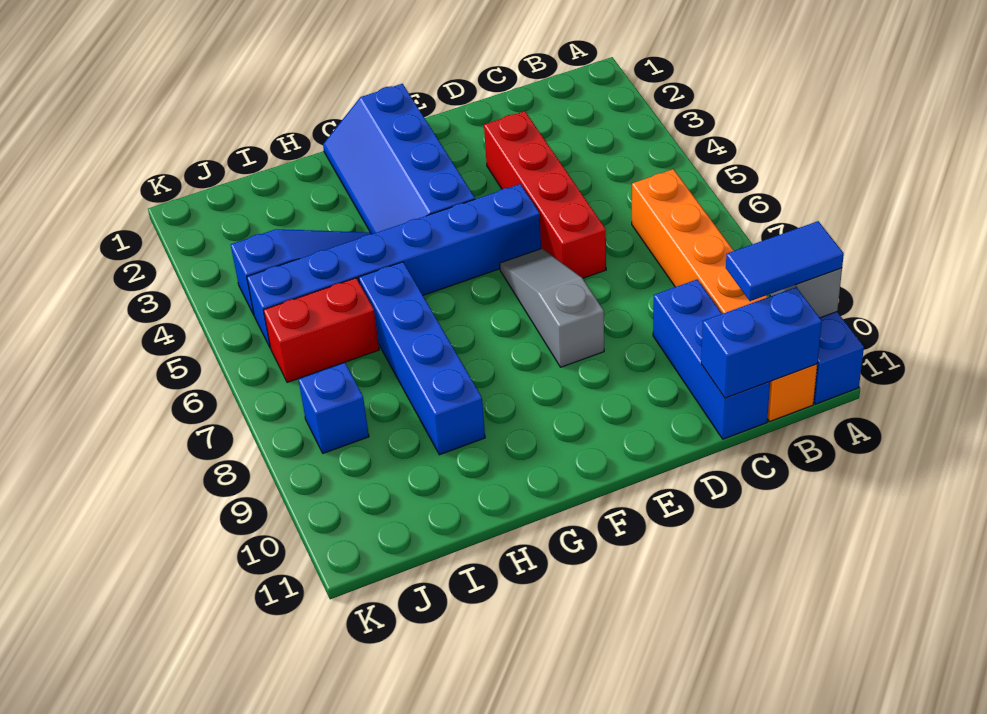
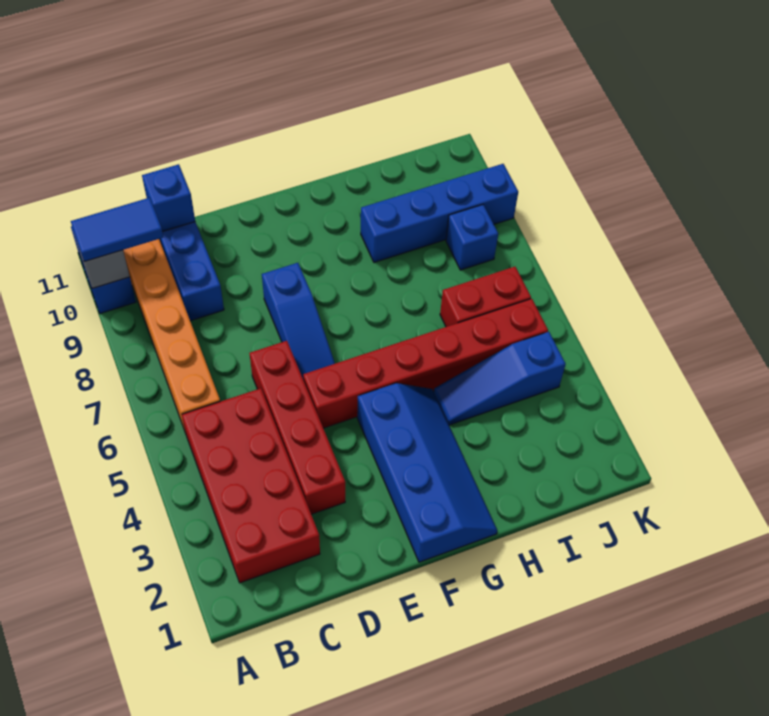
none -> red 2x4 brick [182,388,320,583]
blue 1x2 brick [701,287,822,398] -> blue 1x1 brick [142,164,195,232]
blue 1x6 brick [247,184,541,348] -> red 1x6 brick [303,299,548,428]
grey 1x3 slope [500,248,604,367] -> blue 1x3 slope [262,263,335,378]
blue 1x4 brick [359,262,485,455] -> blue 1x4 brick turned to [361,164,518,262]

